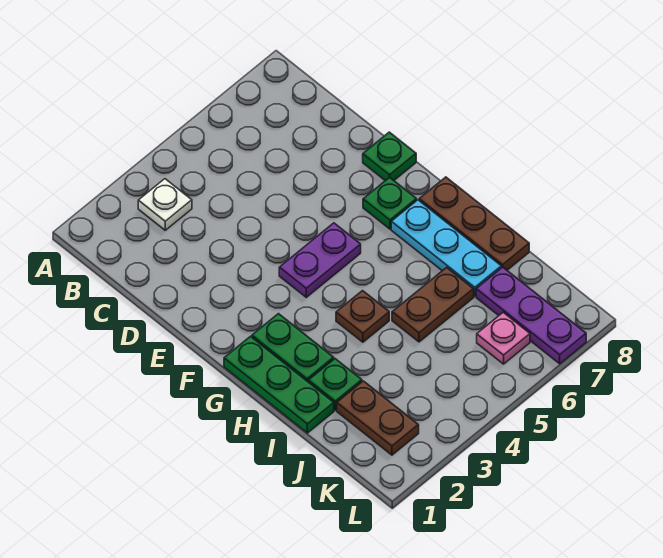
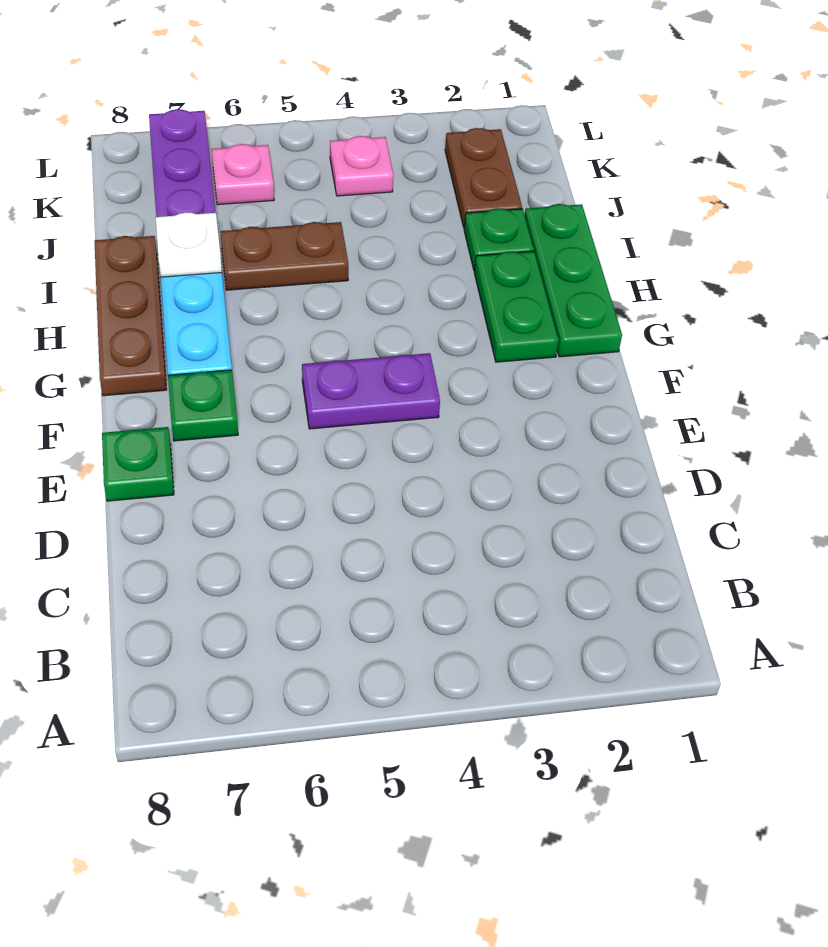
white 1x1 plate [138,179,192,230] -> white 1x1 plate moved to [156,213,222,277]
brown 1x1 plate [336,291,389,342] -> none
none -> pink 1x1 plate [330,136,393,196]

